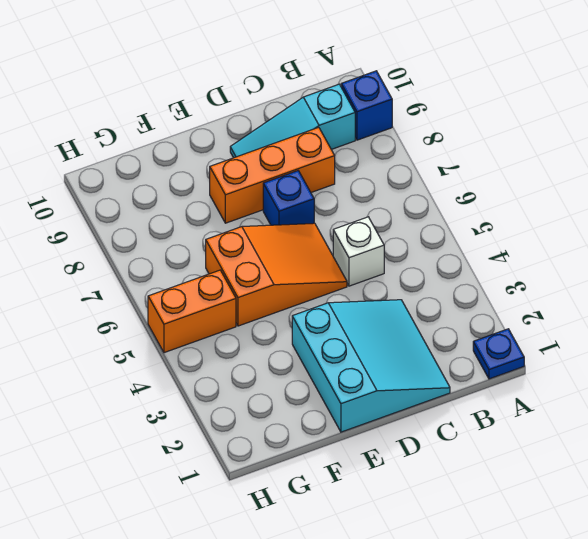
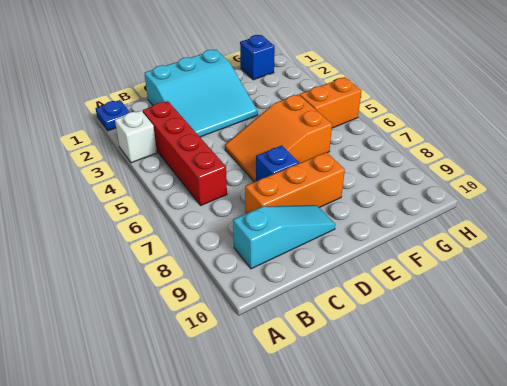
blue 1x1 brick [341,71,392,140] -> blue 1x1 brick moved to [240,35,275,80]
none -> red 1x4 brick [143,101,227,205]
cyan 3x3 slope [292,300,450,432] -> cyan 3x3 slope turned to [144,50,258,137]
white 1x1 brick [333,217,384,286] -> white 1x1 brick moved to [115,111,157,163]

